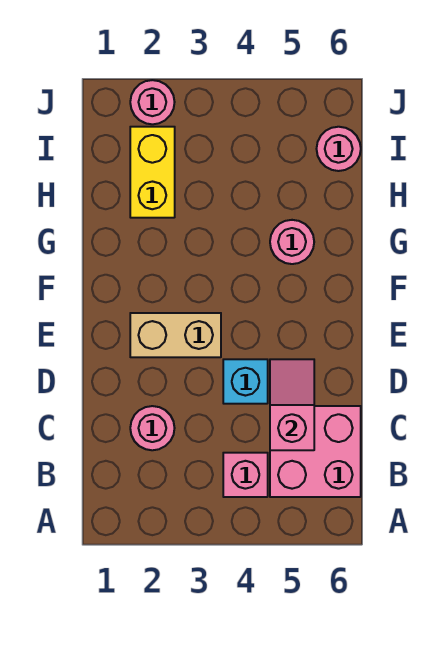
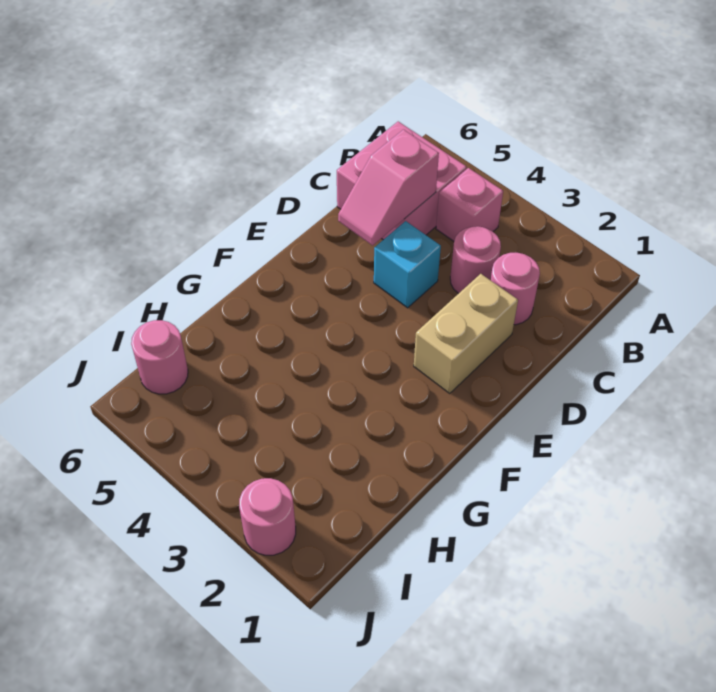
tan 1x2 brick [130,313,221,357] -> tan 1x2 brick turned to [414,274,518,393]
pink 1x1 round brick [270,220,314,264] -> pink 1x1 round brick moved to [450,226,501,294]
yellow 1x2 brick [130,127,175,218] -> none

